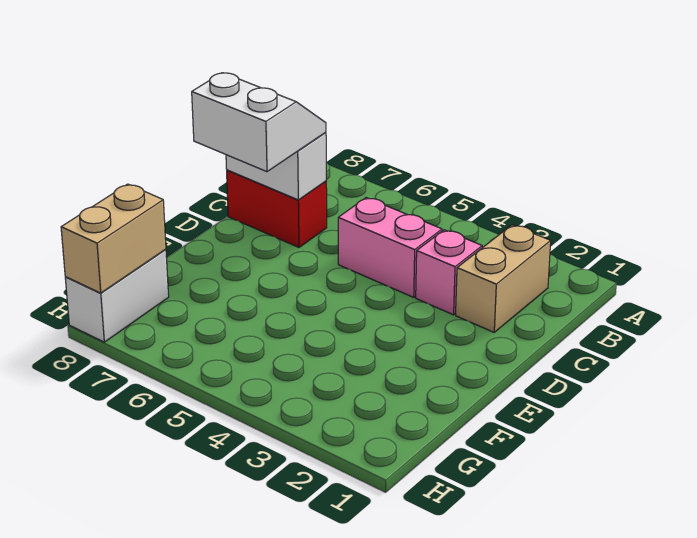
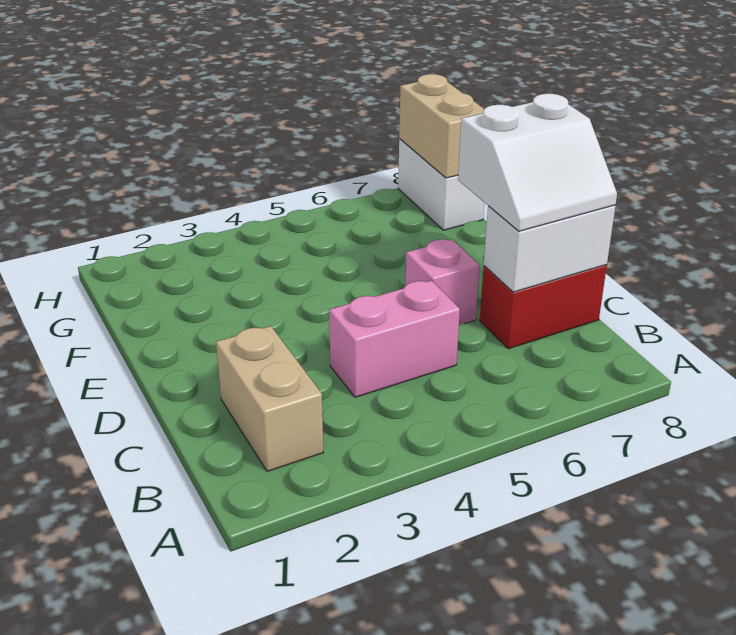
pink 1x1 brick [416,230,482,315] -> pink 1x1 brick moved to [405,239,480,325]

